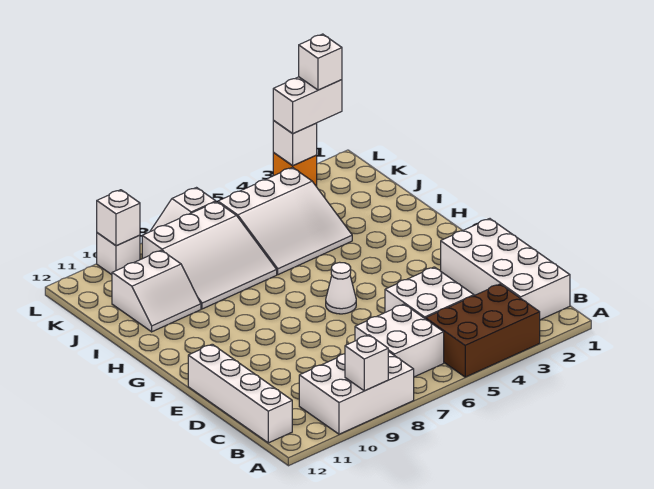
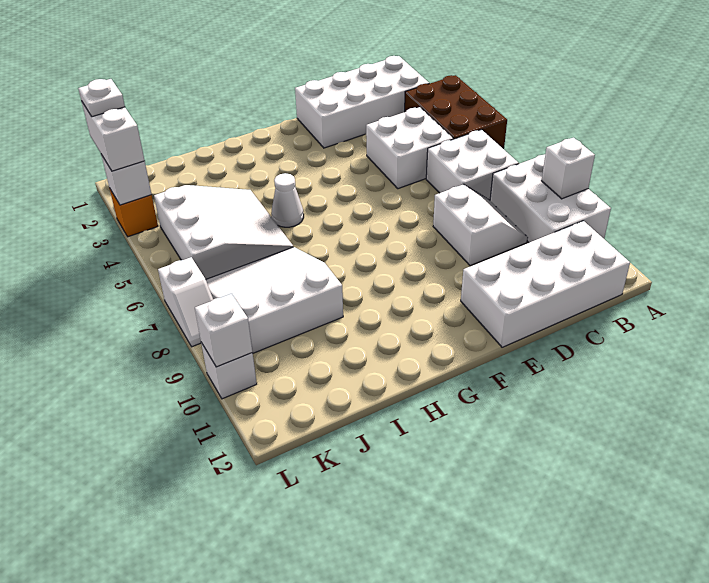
white 1x4 brick [188,344,292,443] -> white 2x4 brick [461,221,630,347]
white 1x1 cone [326,262,356,314] -> white 1x1 cone moved to [271,173,304,227]
white 3x3 slope [142,202,277,309] -> white 3x3 slope turned to [206,247,343,353]
white 2x2 slope [112,250,201,332] -> white 2x2 slope moved to [433,184,528,266]
white 1x1 brick [299,34,342,90] -> white 1x1 plate [78,79,125,117]

